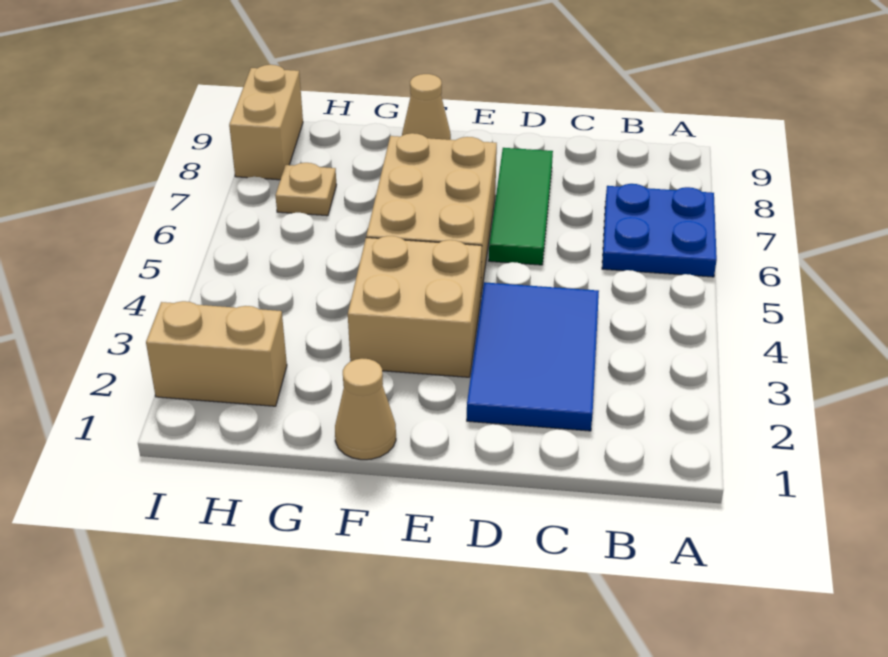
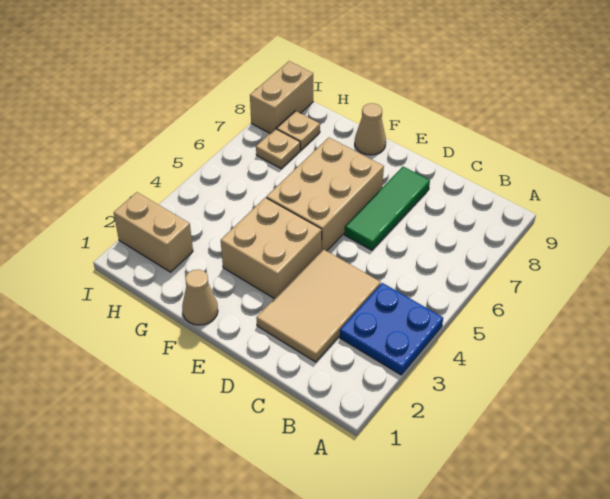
blue 2x2 plate [602,184,717,277] -> blue 2x2 plate moved to [340,283,443,375]
blue 2x3 tile [467,282,599,431] -> tan 2x3 tile [256,249,381,362]
none -> tan 1x1 plate [276,111,320,150]

